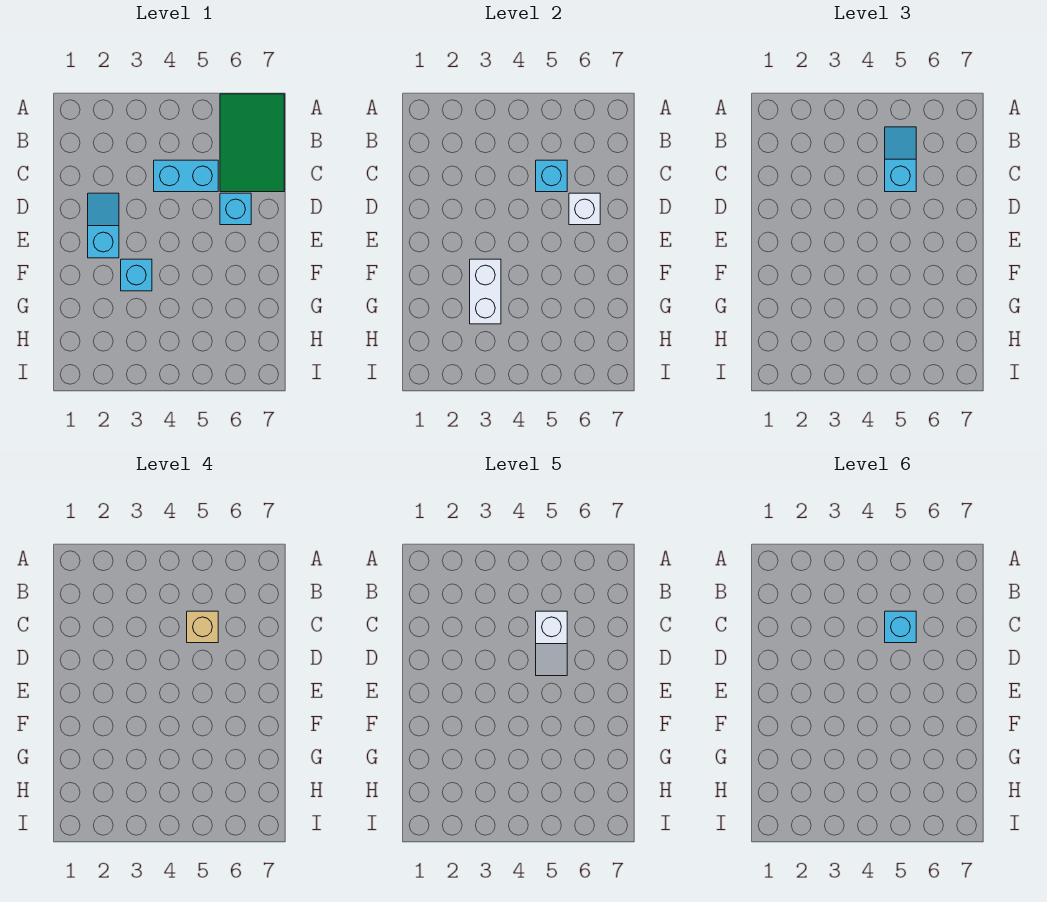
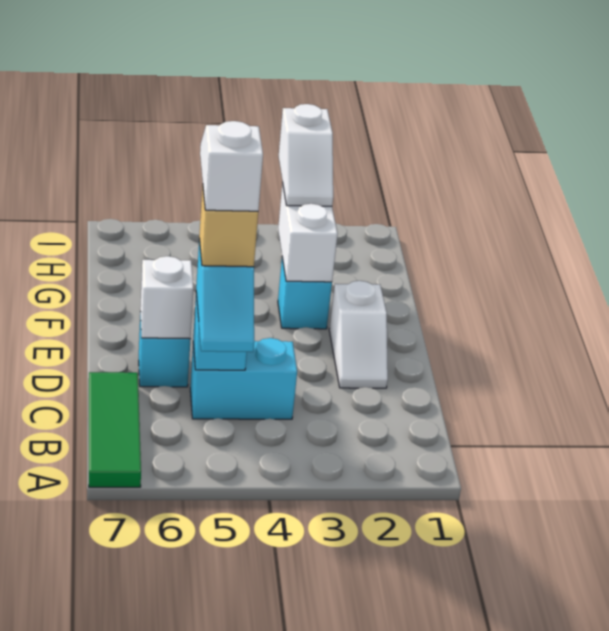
green 2x3 tile [220,94,284,192] -> green 1x3 tile [89,372,141,487]
cyan 1x1 brick [885,611,916,643] -> none
cyan 1x2 slope [88,193,119,258] -> white 1x2 slope [329,281,388,388]
none -> white 1x2 slope [279,104,333,206]

